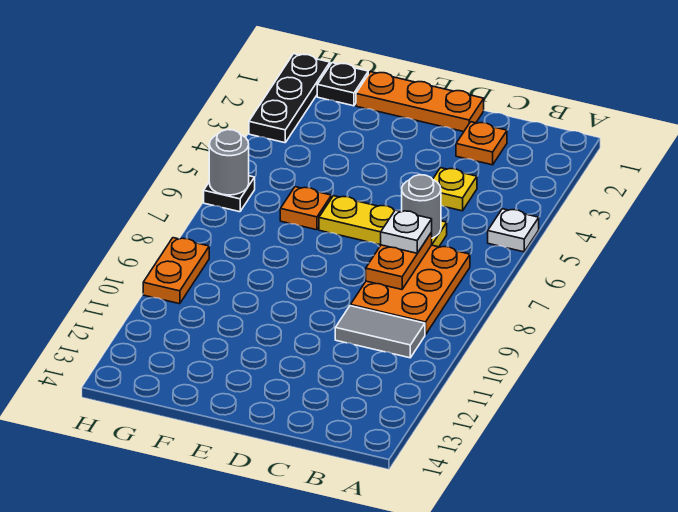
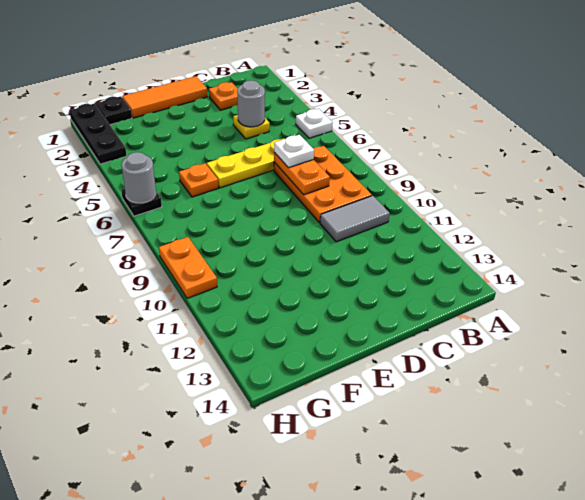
grey 1x1 round brick [402,175,441,238] -> grey 1x1 round brick moved to [237,80,265,127]
orange 1x3 plate [356,72,484,132] -> orange 1x3 tile [122,76,207,118]

